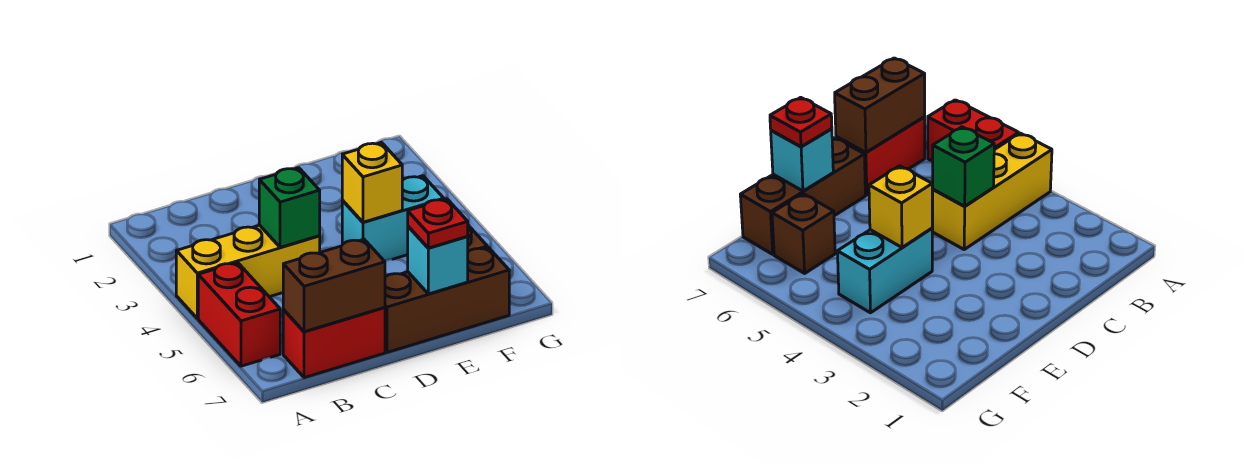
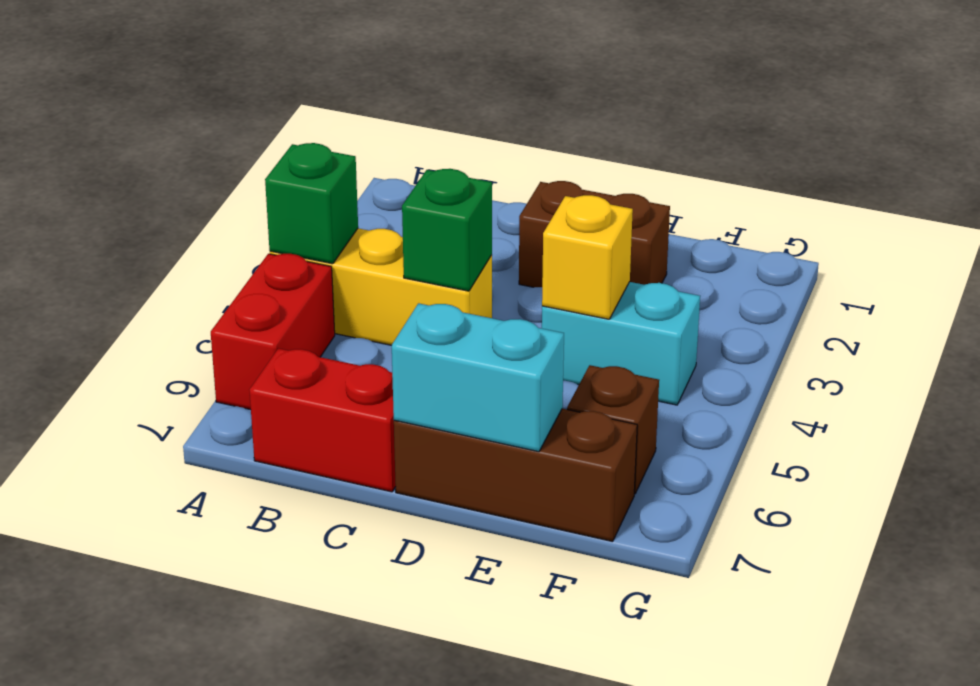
none -> green 1x1 brick [265,143,358,264]
brown 1x2 brick [283,239,385,332] -> brown 1x2 brick moved to [519,181,670,287]
cyan 1x1 brick [408,226,468,294] -> cyan 1x2 brick [392,303,564,452]
red 1x1 plate [408,199,468,248] -> none

